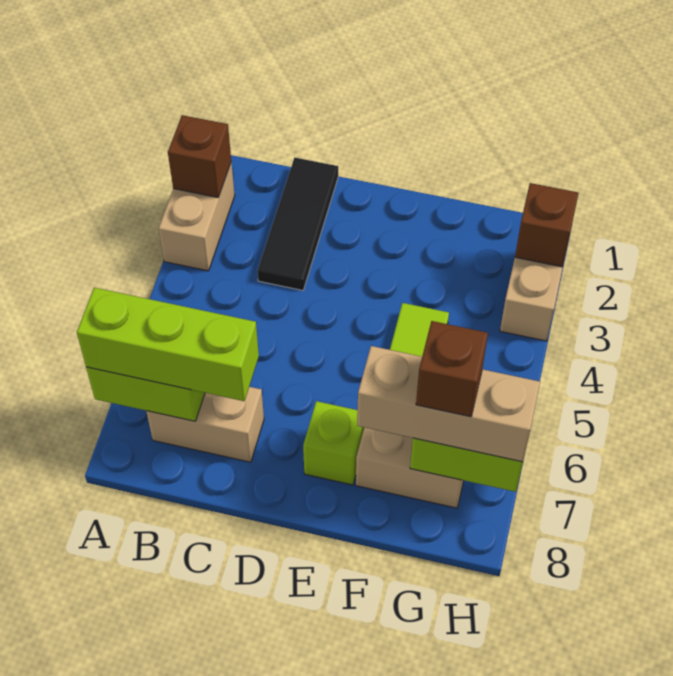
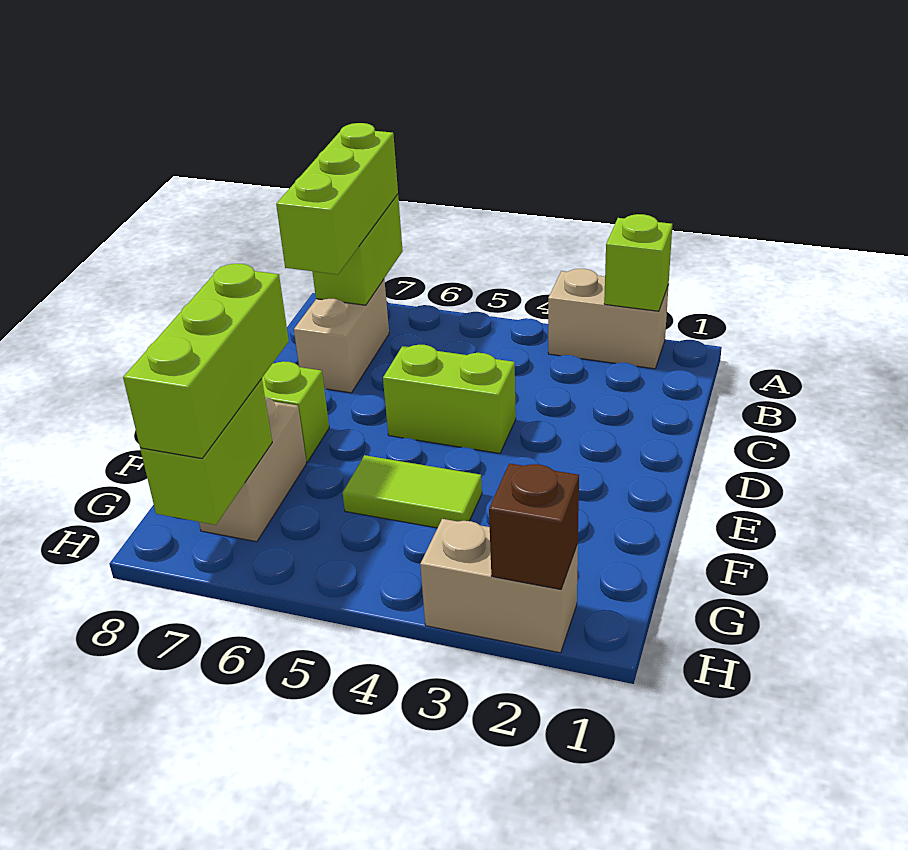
brown 1x1 brick [168,115,231,197] -> lime 1x1 brick [604,214,672,311]
black 1x3 tile [257,158,338,290] -> none
none -> lime 1x2 brick [383,345,516,453]
tan 1x3 brick [357,346,540,462] -> lime 1x3 brick [123,264,289,458]
brown 1x1 brick [416,321,488,417] -> none

